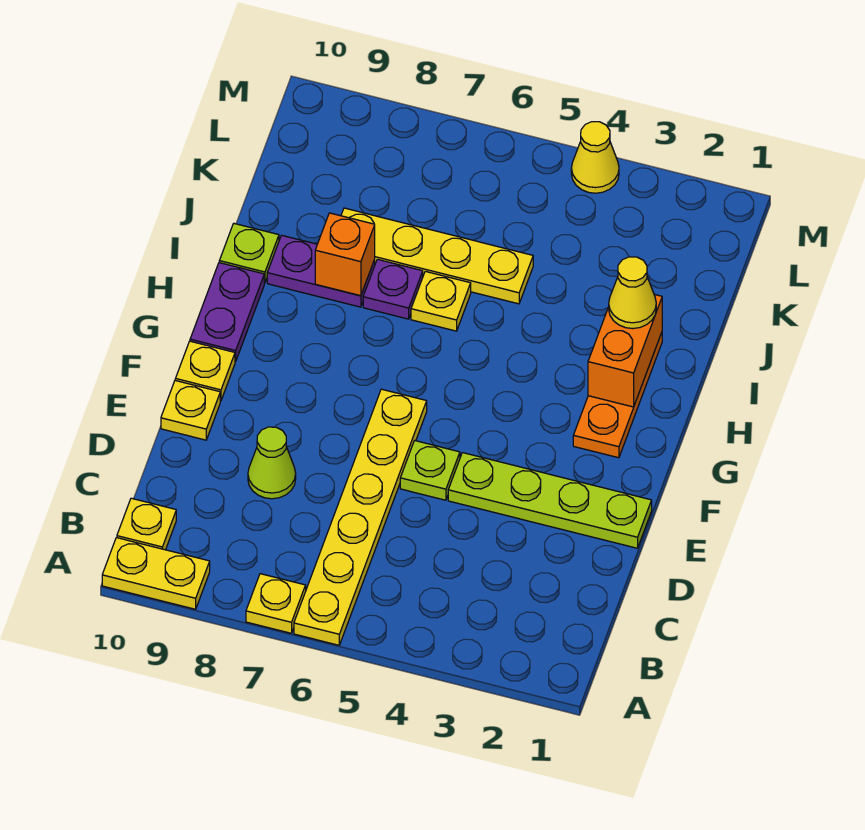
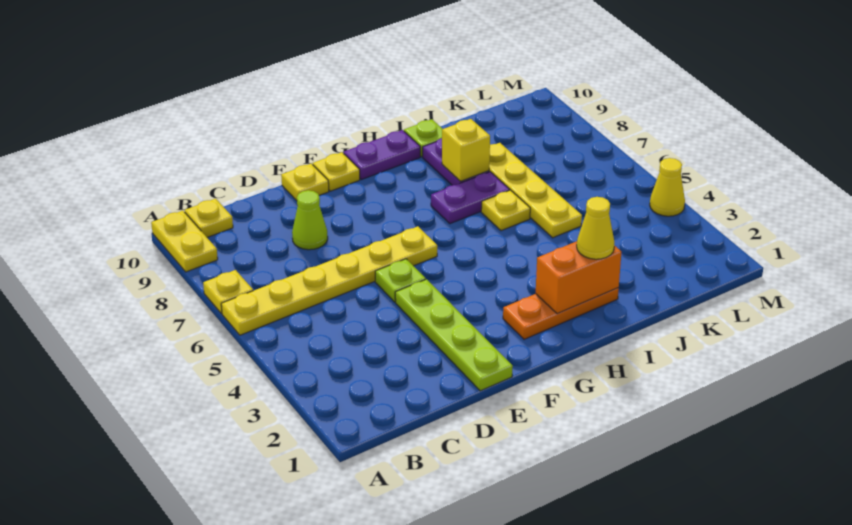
purple 1x1 plate [363,259,423,319] -> purple 1x2 plate [431,172,510,224]
orange 1x1 brick [315,213,375,296] -> yellow 1x1 brick [442,119,490,181]

